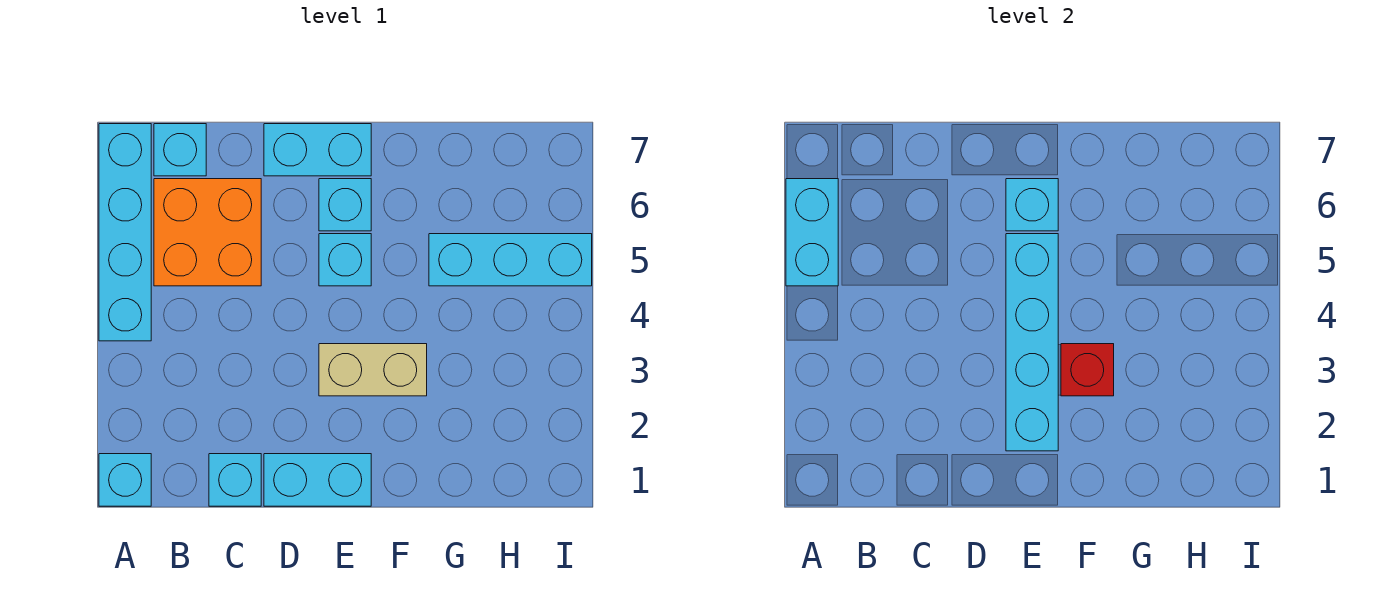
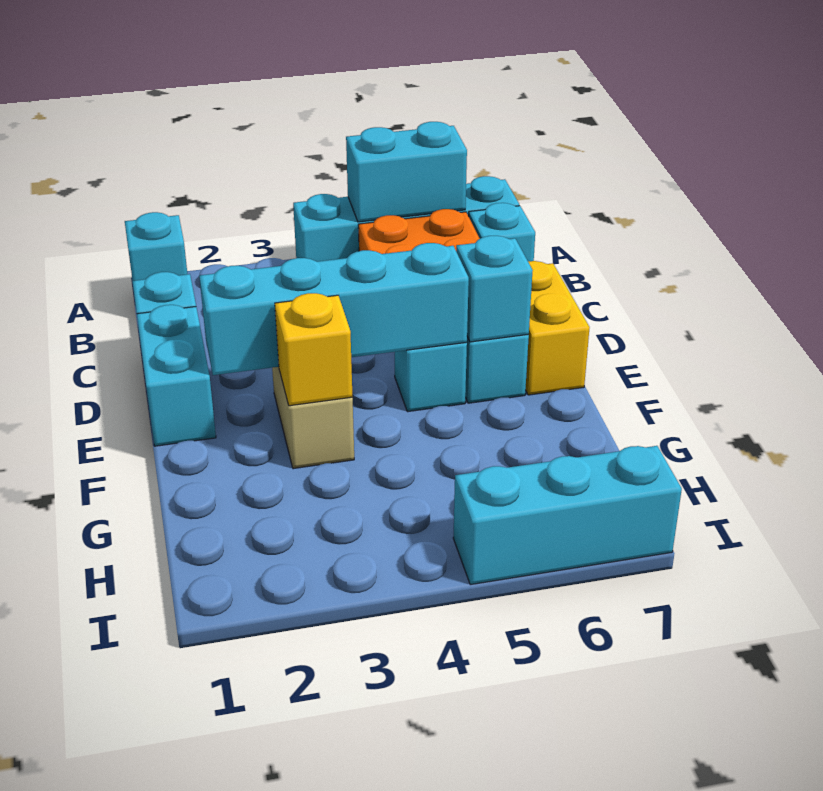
cyan 1x2 brick [264,124,371,176] -> yellow 1x2 brick [525,261,590,395]
red 1x1 brick [1061,344,1114,396] -> yellow 1x1 brick [275,293,353,406]
cyan 1x3 brick [429,234,592,286] -> cyan 1x3 brick turned to [453,446,682,585]

